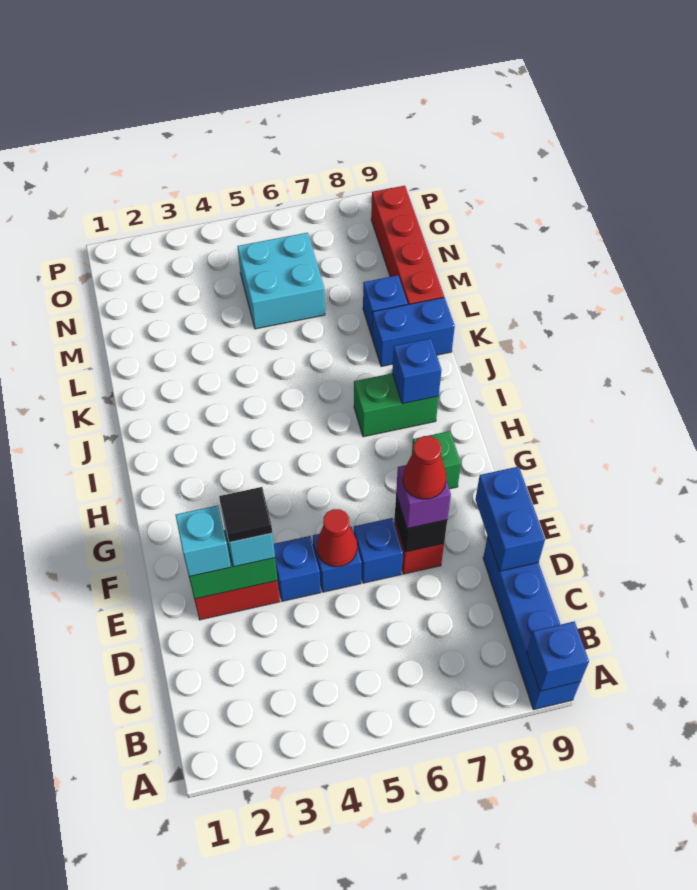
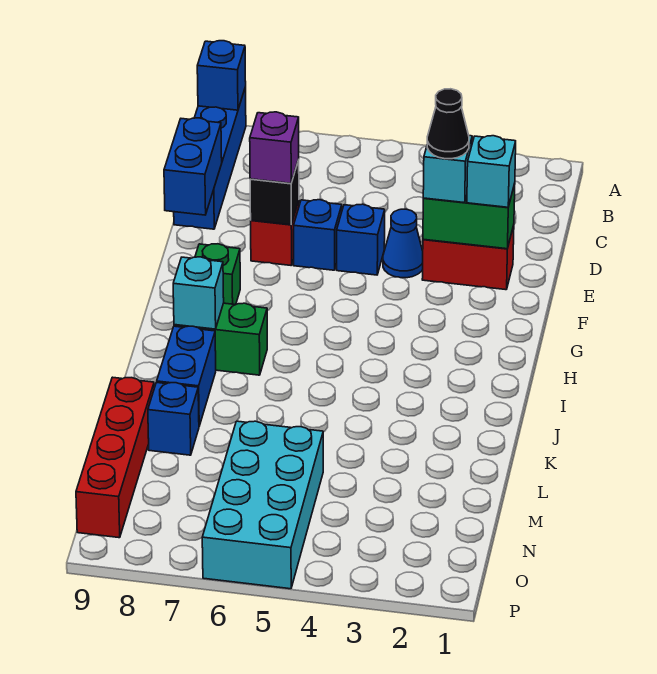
black 1x1 tile [219,487,272,542] -> black 1x1 cone [427,89,469,159]
blue 1x1 brick [274,536,321,601] -> blue 1x1 cone [383,209,423,278]
red 1x1 cone [316,509,357,567] -> none
red 1x1 cone [403,436,446,499] -> none
blue 1x1 brick [392,338,441,404] -> cyan 1x1 brick [173,257,224,329]
blue 1x2 brick [372,297,455,366] -> blue 1x2 brick turned to [157,326,216,426]
cyan 2x2 brick [237,233,325,329] -> cyan 2x4 brick [202,421,323,589]

